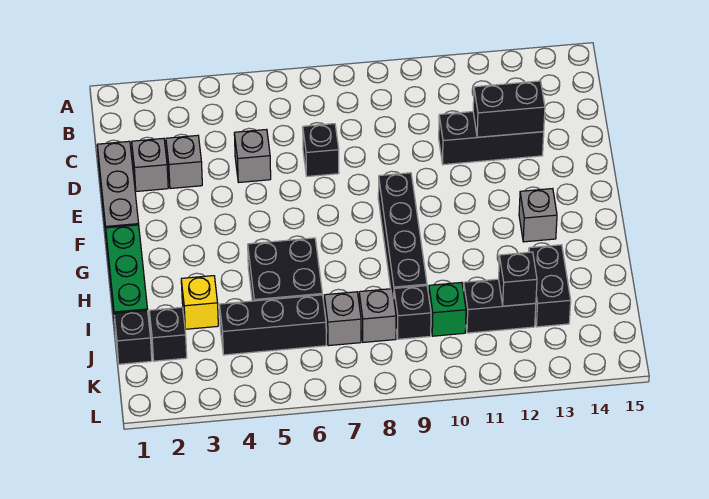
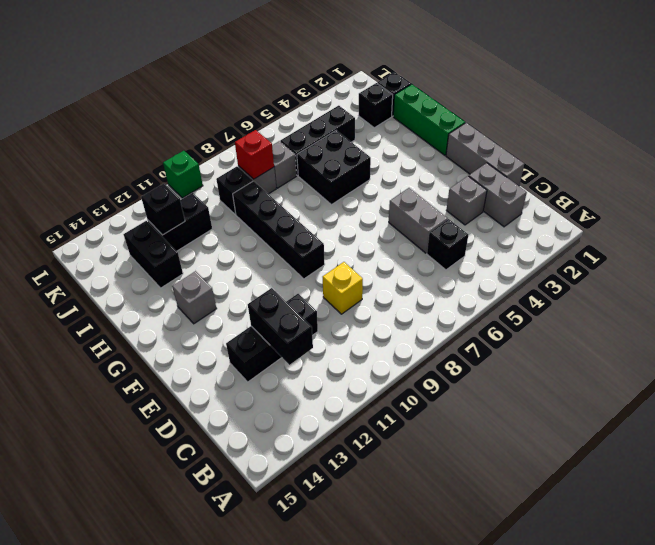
grey 1x1 brick [132,138,168,191] -> grey 1x2 brick [469,163,527,227]
grey 1x1 brick [234,129,271,182] -> grey 1x2 brick [389,188,448,253]
black 1x1 brick [303,124,339,176] -> black 1x1 brick moved to [427,219,468,270]
black 1x2 brick [473,81,545,137] -> black 1x2 brick turned to [248,288,313,365]
yellow 1x1 brick [181,276,218,329] -> yellow 1x1 brick moved to [323,262,363,314]
none -> red 1x1 brick [235,130,274,179]
green 1x1 brick [429,282,466,336] -> green 1x1 brick moved to [163,151,203,198]

